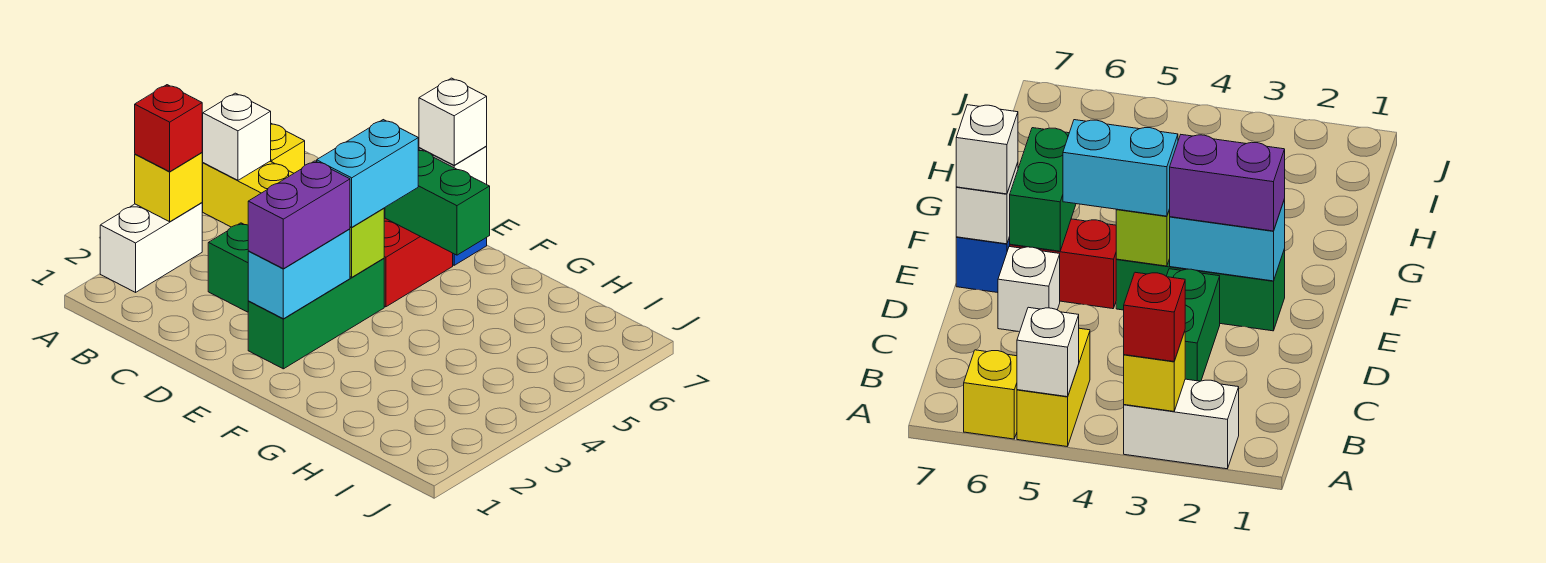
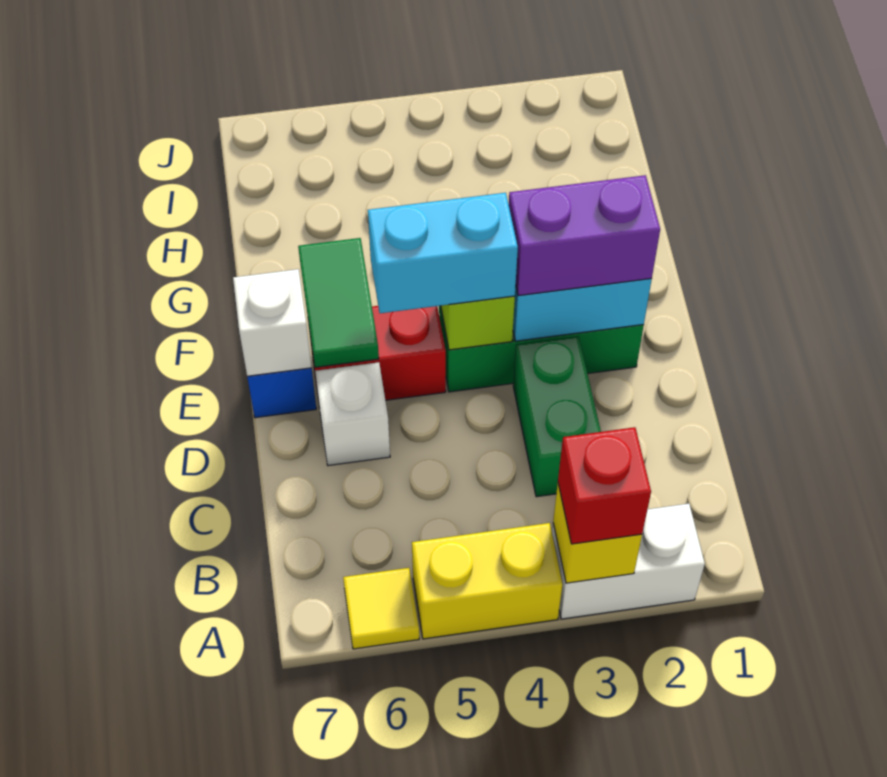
yellow 1x2 brick [202,161,294,227] -> yellow 1x2 brick turned to [412,523,563,639]
white 1x1 brick [203,93,271,180] -> none
yellow 1x1 brick [271,124,305,173] -> yellow 1x1 tile [343,568,419,649]
green 1x2 brick [385,149,490,255] -> green 1x2 tile [298,238,379,367]
white 1x1 brick [419,78,487,165] -> none

